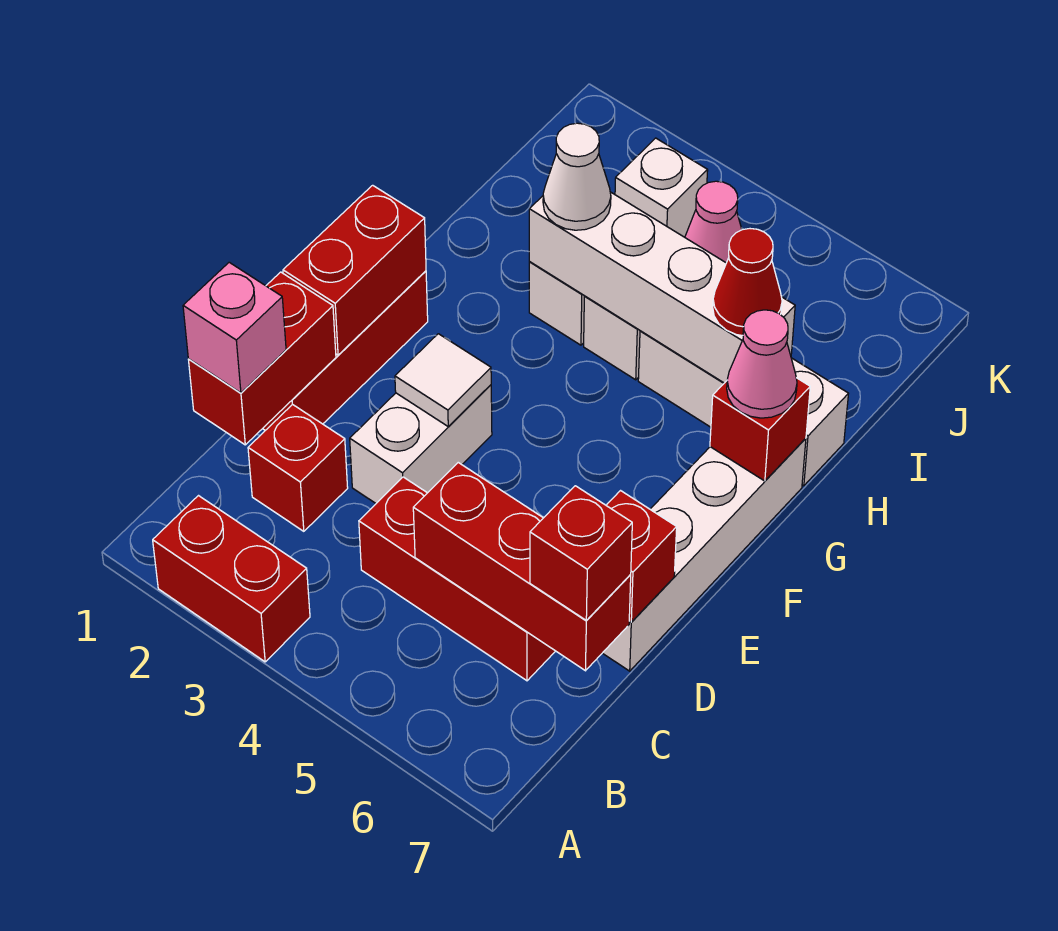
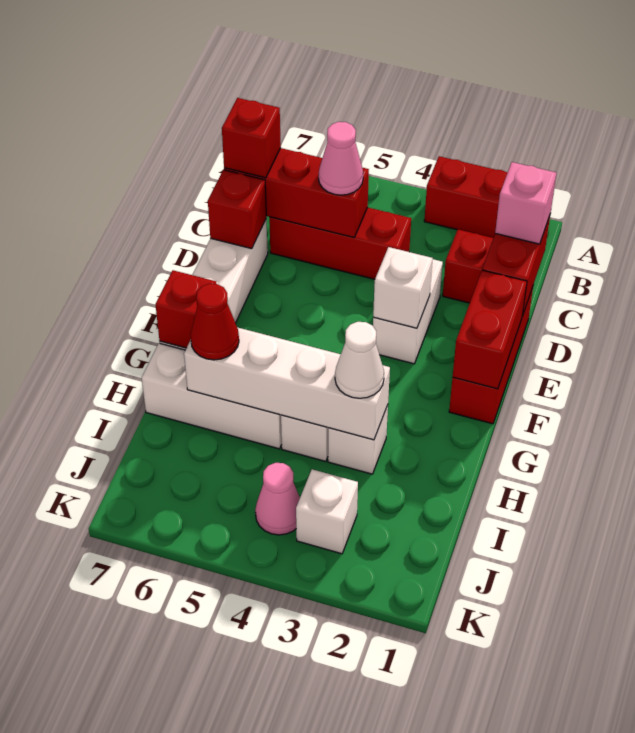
white 1x1 tile [395,334,491,426] -> white 1x1 brick [373,247,433,328]
pink 1x1 cone [727,310,797,418] -> pink 1x1 cone moved to [319,122,363,195]

